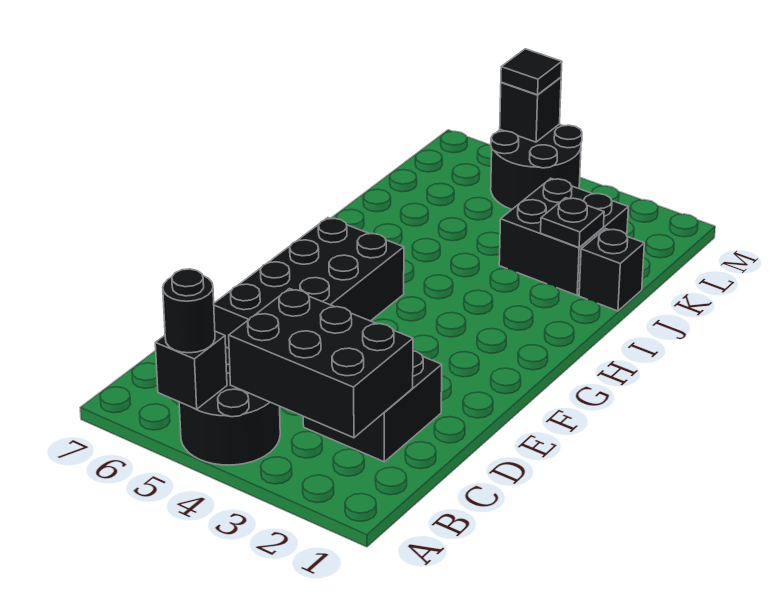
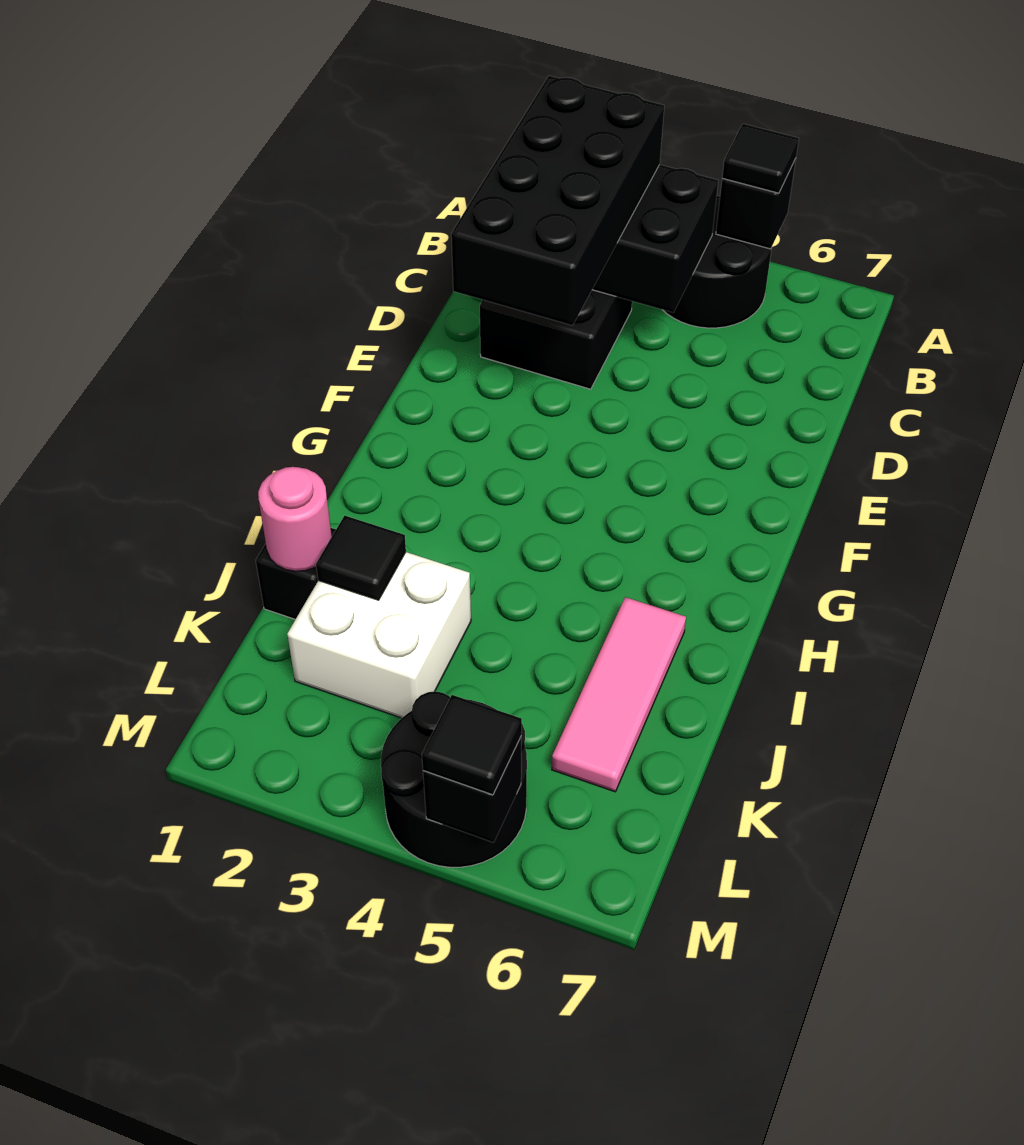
black 1x1 round brick [163,269,215,353] -> black 1x1 tile [722,124,799,193]
black 2x4 brick [214,218,404,348] -> black 2x4 brick moved to [451,76,664,325]
none -> pink 1x3 tile [552,597,686,792]
none -> pink 1x1 round brick [258,467,332,571]
black 2x2 brick [499,178,628,295] -> white 2x2 brick [287,552,471,718]
black 1x1 plate [541,198,604,248] -> black 1x1 tile [316,516,406,600]

